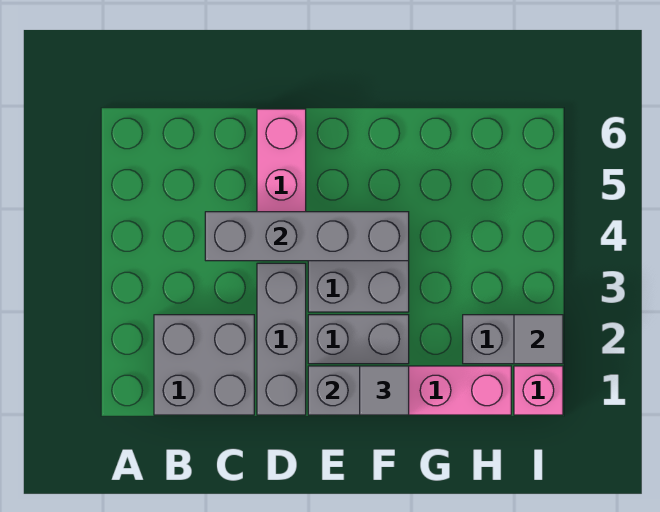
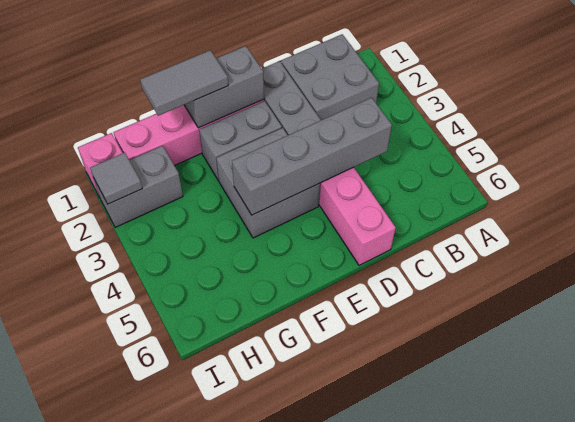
grey 1x1 tile [360,366,409,415] -> grey 1x2 tile [140,50,228,116]

